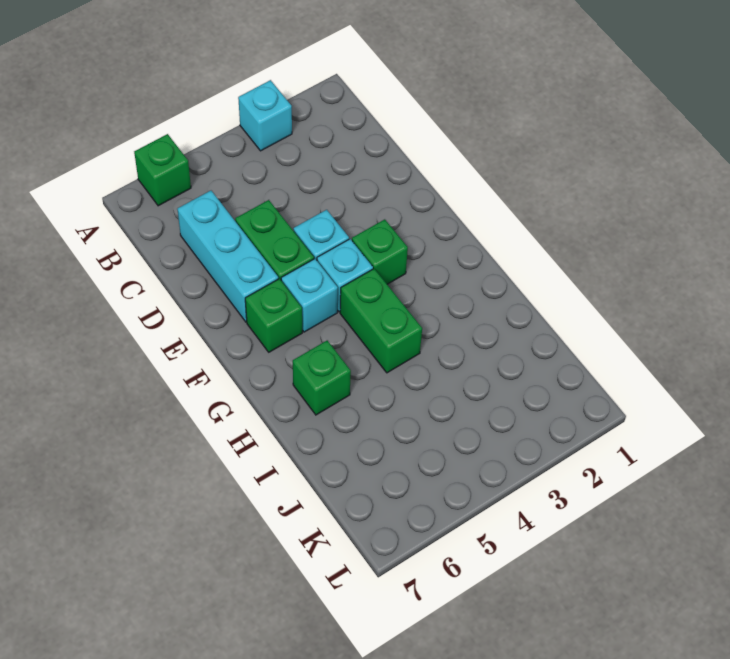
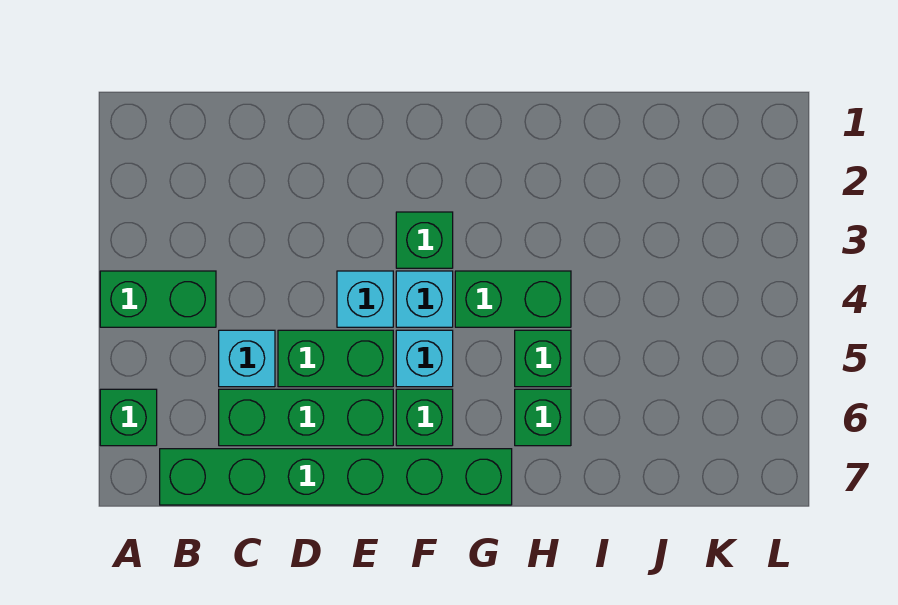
cyan 1x1 brick [238,80,292,151] -> cyan 1x1 brick moved to [219,330,275,387]
none -> green 1x2 brick [100,271,216,327]
none -> green 1x6 brick [160,449,512,505]
cyan 1x3 brick [177,191,278,322] -> green 1x3 brick [219,389,393,446]
none -> green 1x1 brick [515,330,571,387]

